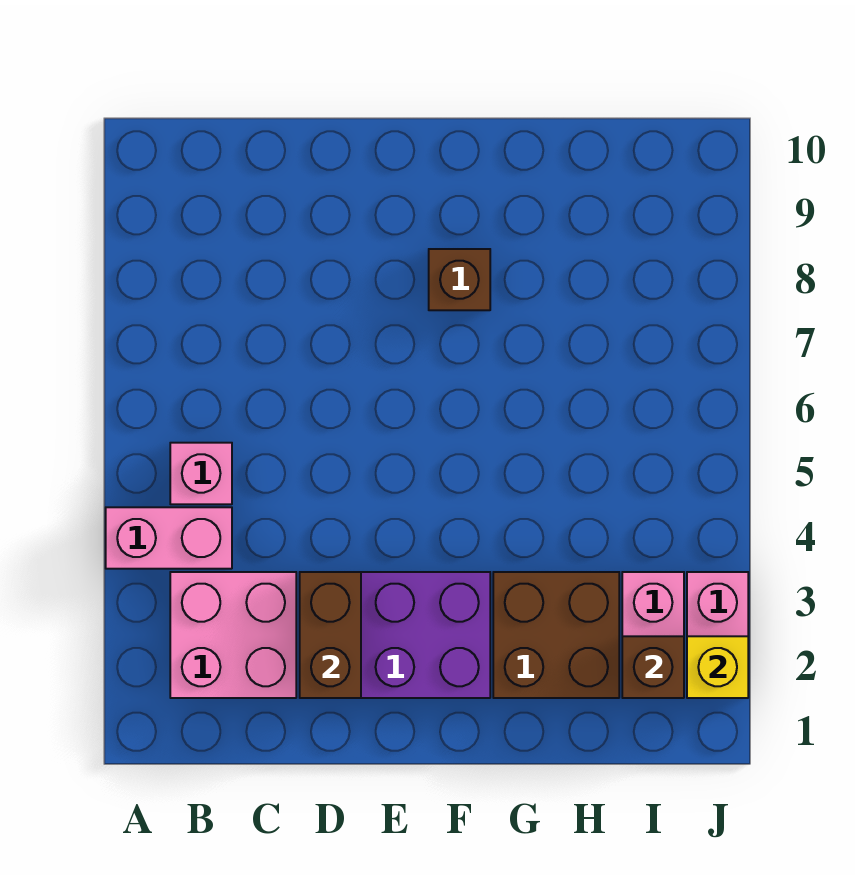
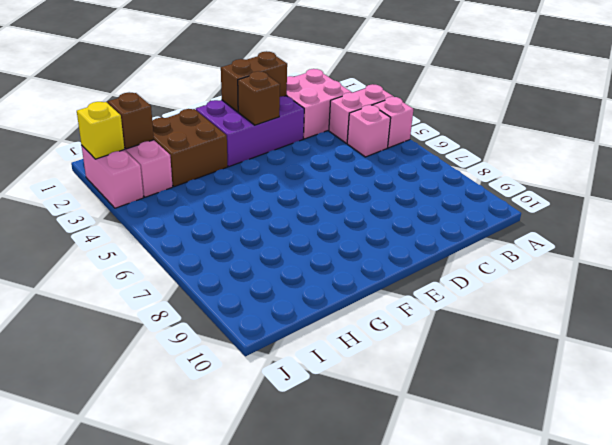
none -> pink 1x1 brick [373,97,413,148]
brown 1x2 brick [300,572,361,698] -> brown 1x2 brick turned to [221,51,287,112]
brown 1x1 brick [429,249,490,310] -> brown 1x1 brick moved to [238,71,280,125]

